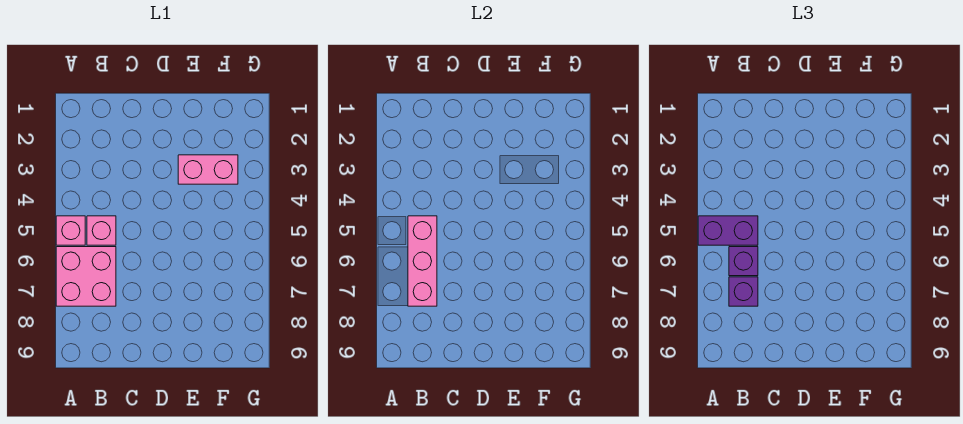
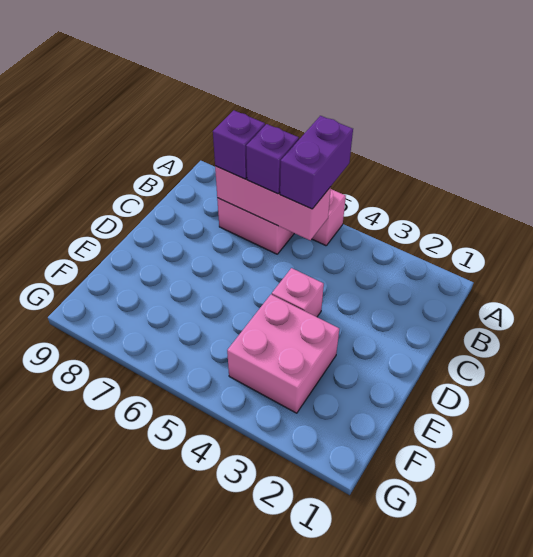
pink 1x1 brick [87,216,116,245] -> pink 1x1 brick moved to [272,268,324,317]
pink 1x2 brick [178,155,238,184] -> pink 2x2 brick [227,294,339,413]

